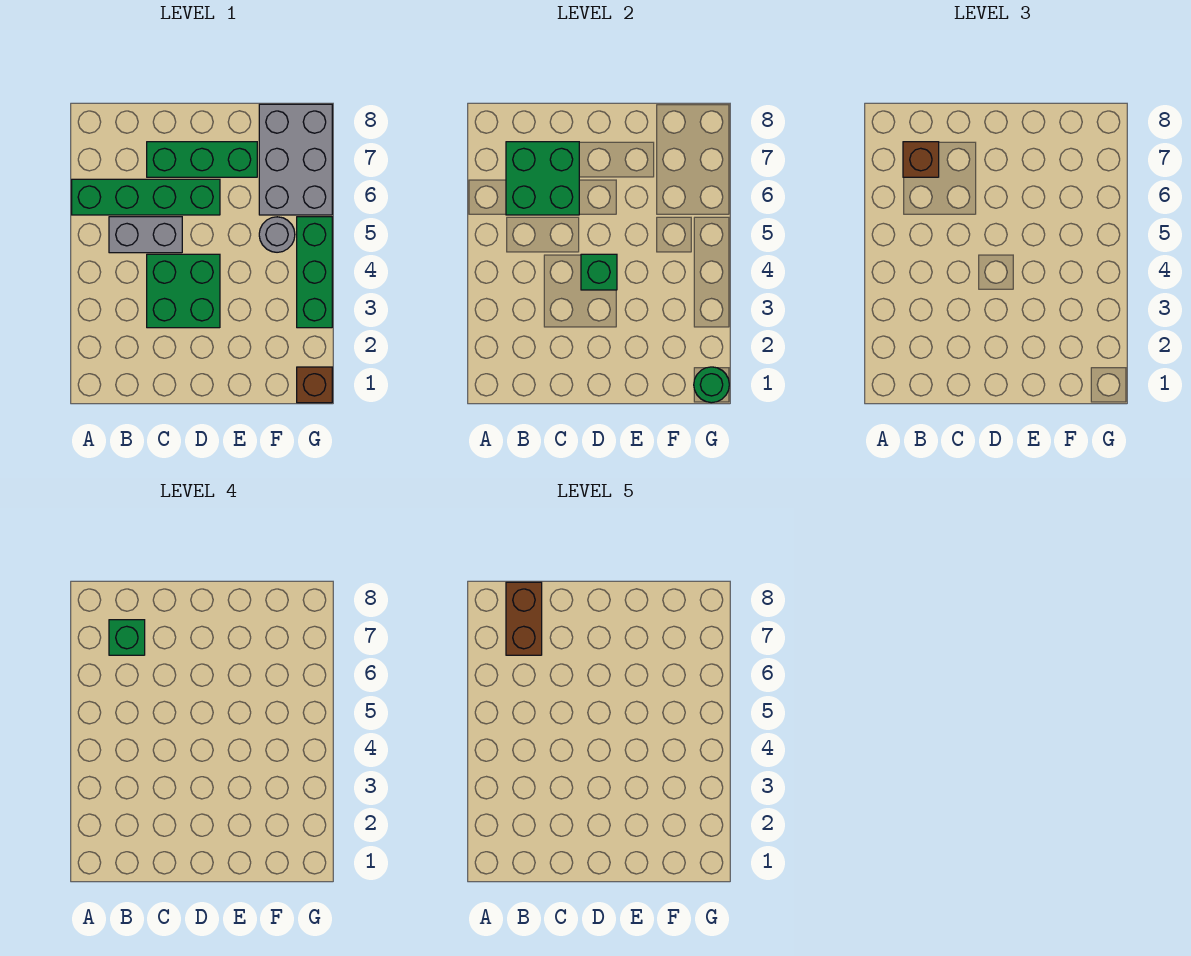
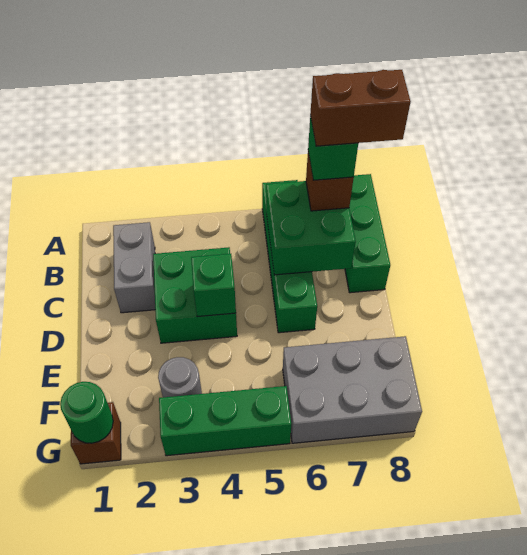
grey 1x2 brick [109,217,182,253] -> grey 1x2 brick moved to [113,222,155,313]
green 1x3 brick [147,142,257,177] -> green 1x3 brick moved to [345,174,390,293]
grey 1x1 round brick [259,217,295,252] -> grey 1x1 round brick moved to [158,357,202,397]

